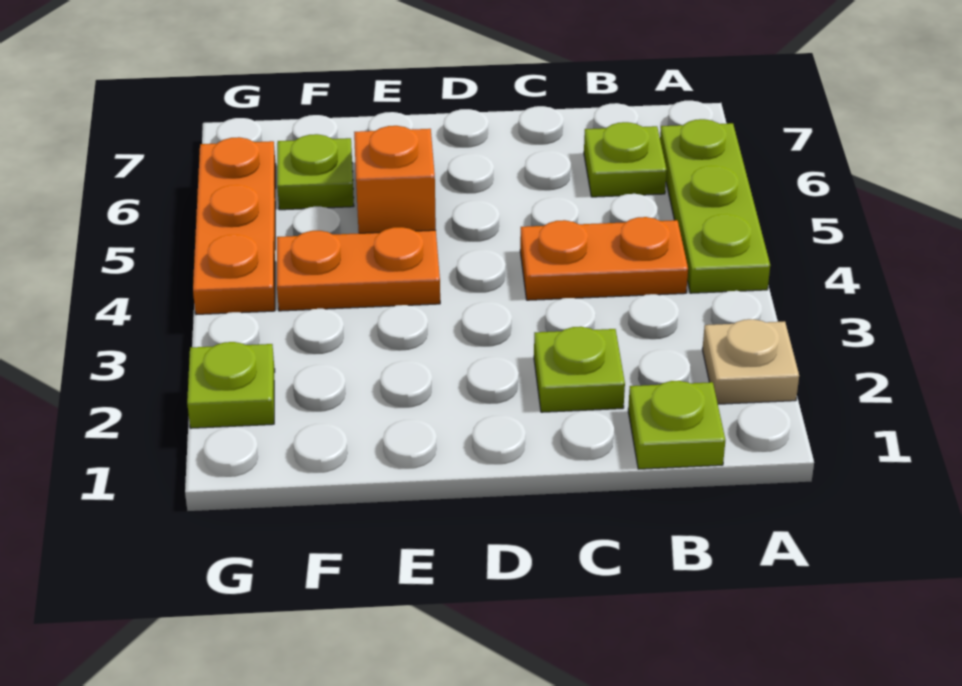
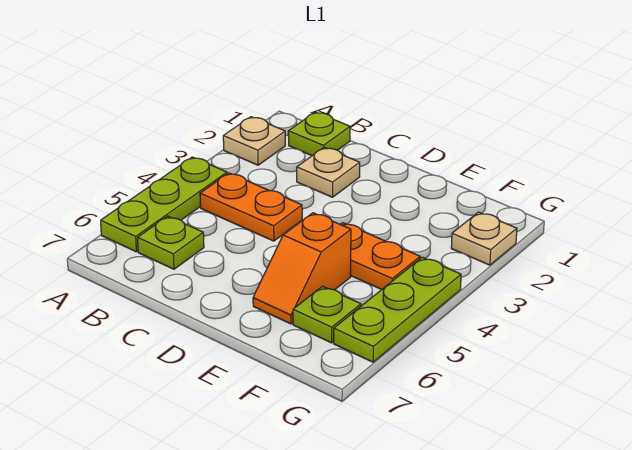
lime 1x1 plate [534,327,625,412] -> tan 1x1 plate [297,147,360,197]
lime 1x1 plate [187,342,275,428] -> tan 1x1 plate [451,212,517,265]
orange 1x3 plate [193,137,276,314] -> lime 1x3 plate [334,257,461,362]

